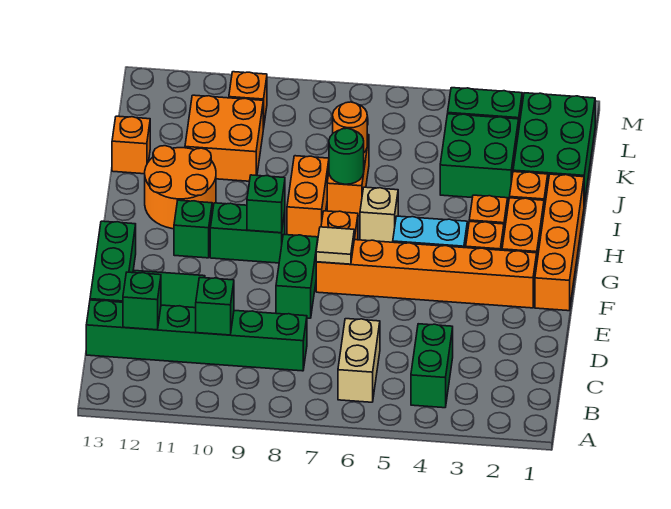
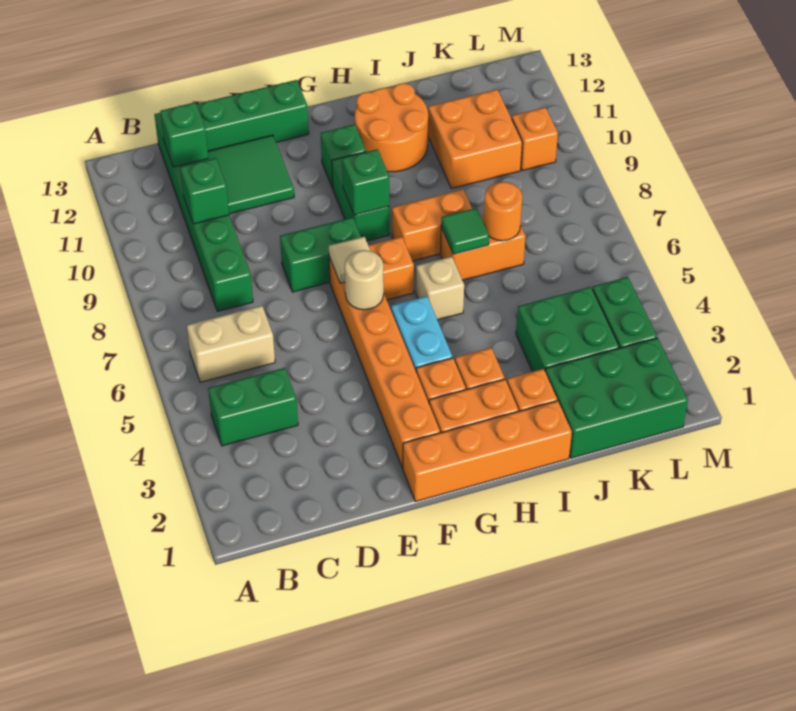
none -> tan 1x1 round brick [345,250,384,310]
green 1x1 round brick [329,128,364,184] -> green 1x1 tile [441,208,489,254]
orange 1x1 brick [112,116,150,174] -> none

